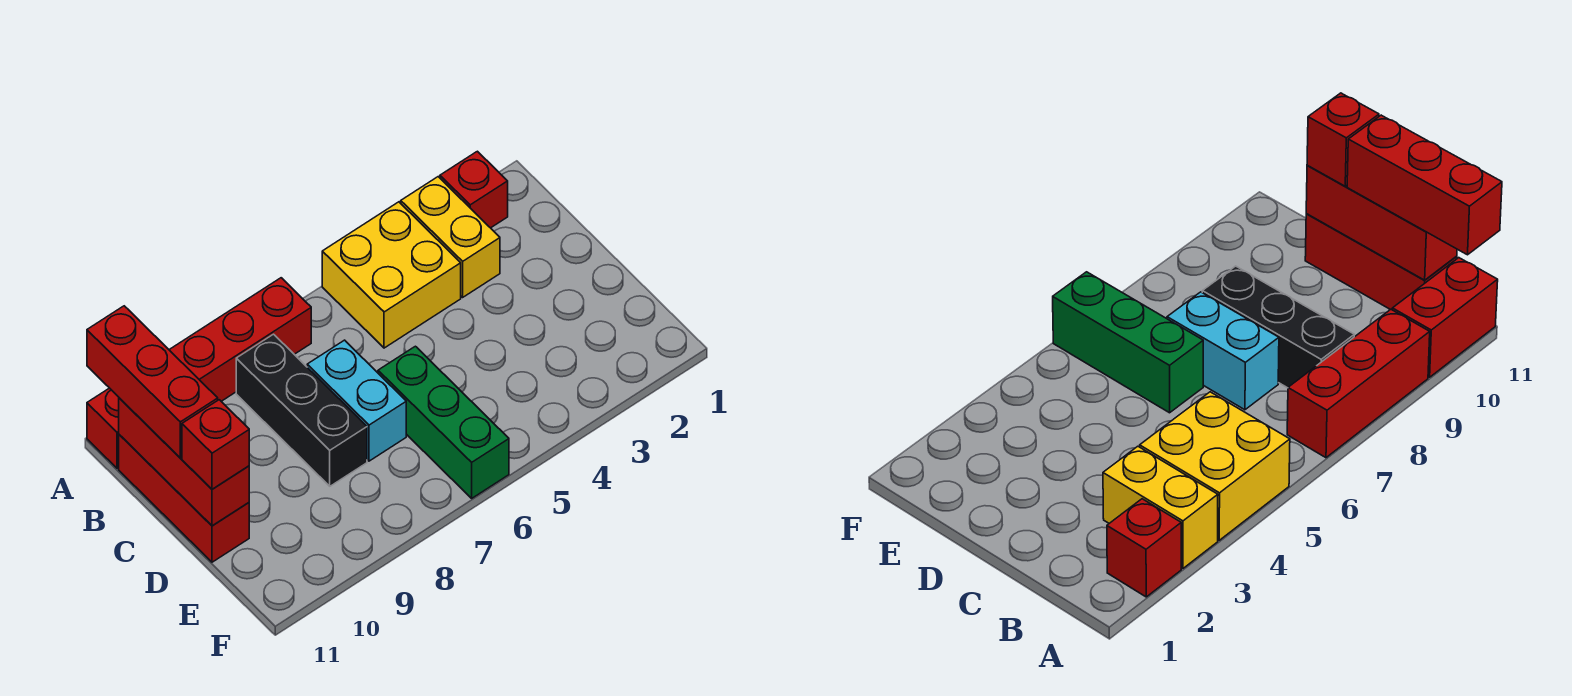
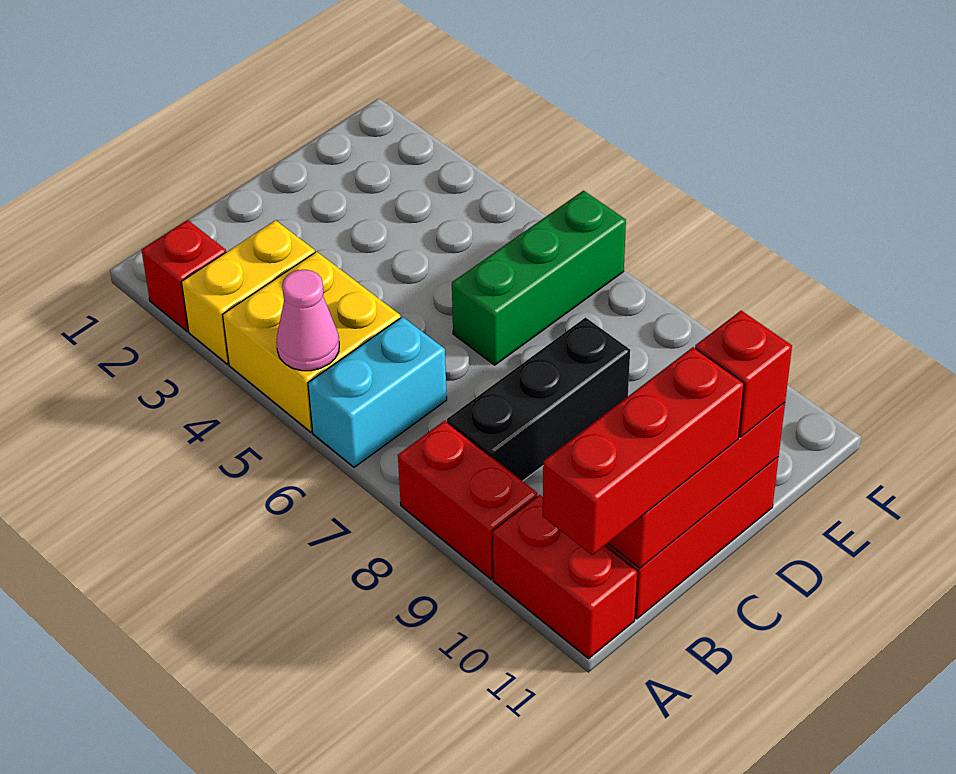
none -> pink 1x1 cone [276,270,339,371]
red 1x3 brick [169,278,311,401] -> red 1x2 brick [398,421,537,579]
cyan 1x2 brick [307,340,406,461] -> cyan 1x2 brick moved to [308,317,447,467]

